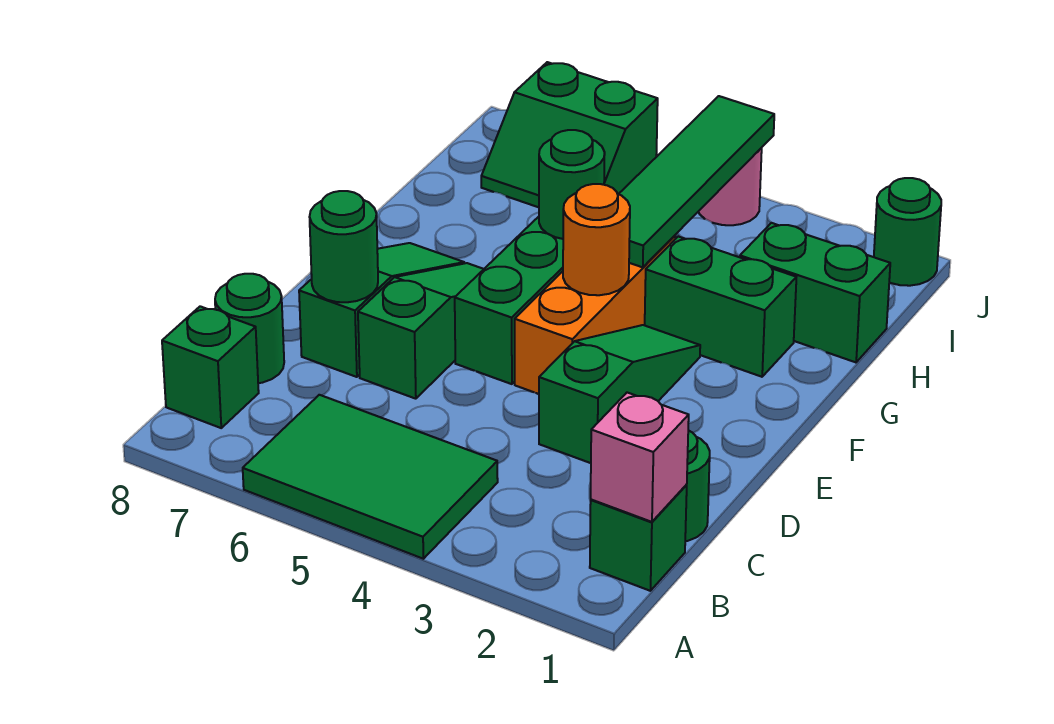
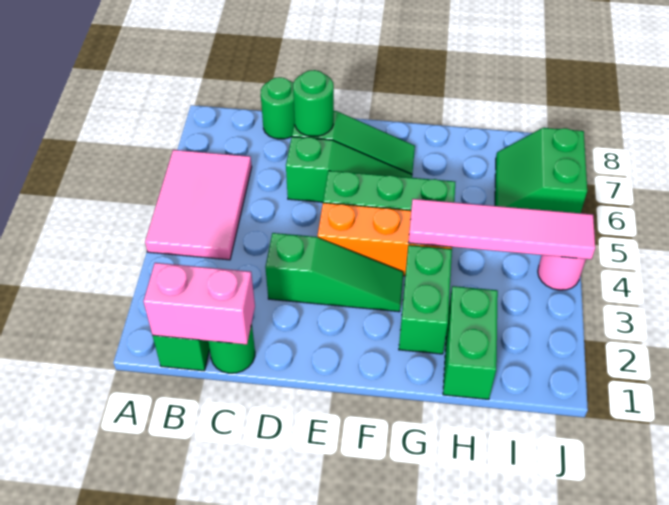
green 2x3 tile [243,395,498,559] -> pink 2x3 tile [145,150,252,260]
pink 1x1 brick [591,393,689,522] -> pink 1x2 brick [144,263,255,345]
green 1x1 brick [162,306,259,428] -> none
orange 1x1 round brick [563,184,630,295] -> none
green 1x4 tile [619,96,774,267] -> pink 1x4 tile [408,199,595,259]
green 1x1 round brick [539,130,605,239] -> none
green 1x1 round brick [874,178,941,286] -> none

